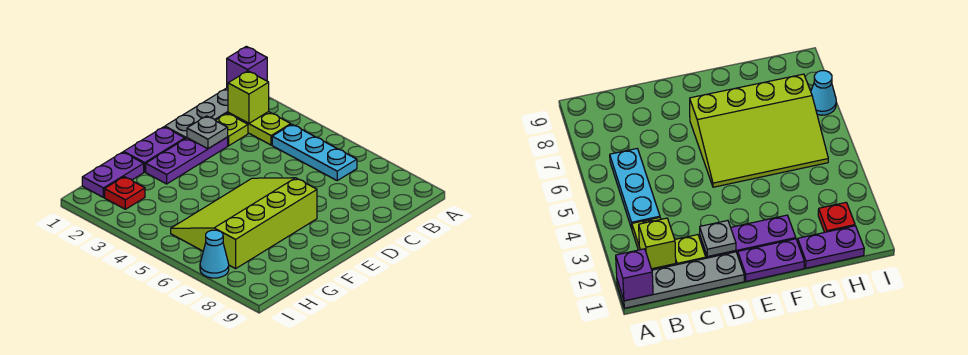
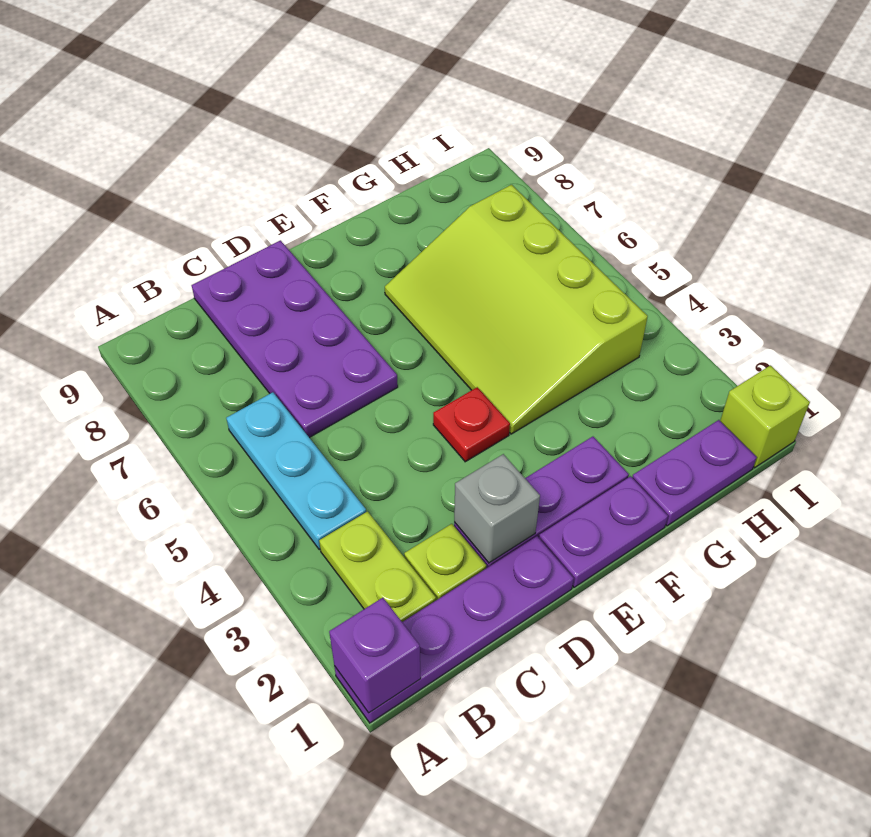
grey 1x4 plate [165,88,228,139] -> purple 1x4 plate [334,536,574,723]
lime 1x1 brick [228,71,269,123] -> lime 1x1 brick moved to [720,365,810,468]
none -> purple 2x4 plate [192,240,398,438]
grey 1x1 plate [187,116,228,149] -> grey 1x1 brick [454,454,540,563]
lime 3x4 slope [171,178,317,269] -> lime 3x4 slope turned to [385,185,648,434]
red 1x1 plate [105,177,145,209] -> red 1x1 plate moved to [433,387,510,462]
cyan 1x1 cone [200,230,229,278] -> none

